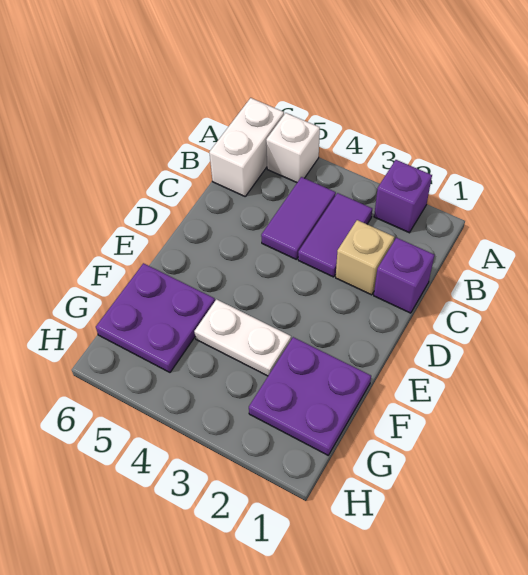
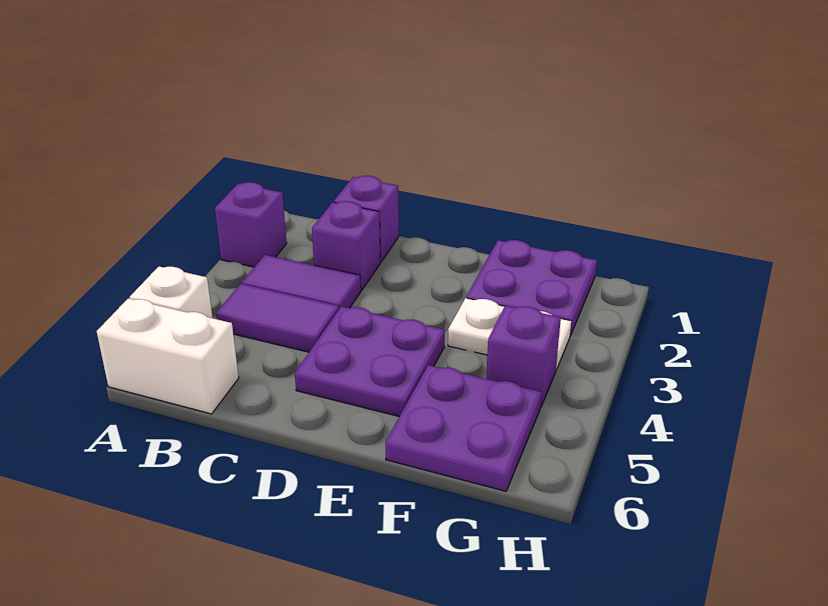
tan 1x1 brick [336,220,394,295] -> purple 1x1 brick [312,201,380,291]
none -> purple 2x2 plate [295,306,445,416]
white 1x2 plate [194,299,291,376] -> white 1x2 plate turned to [448,298,571,370]
none -> purple 1x1 brick [486,305,561,408]

